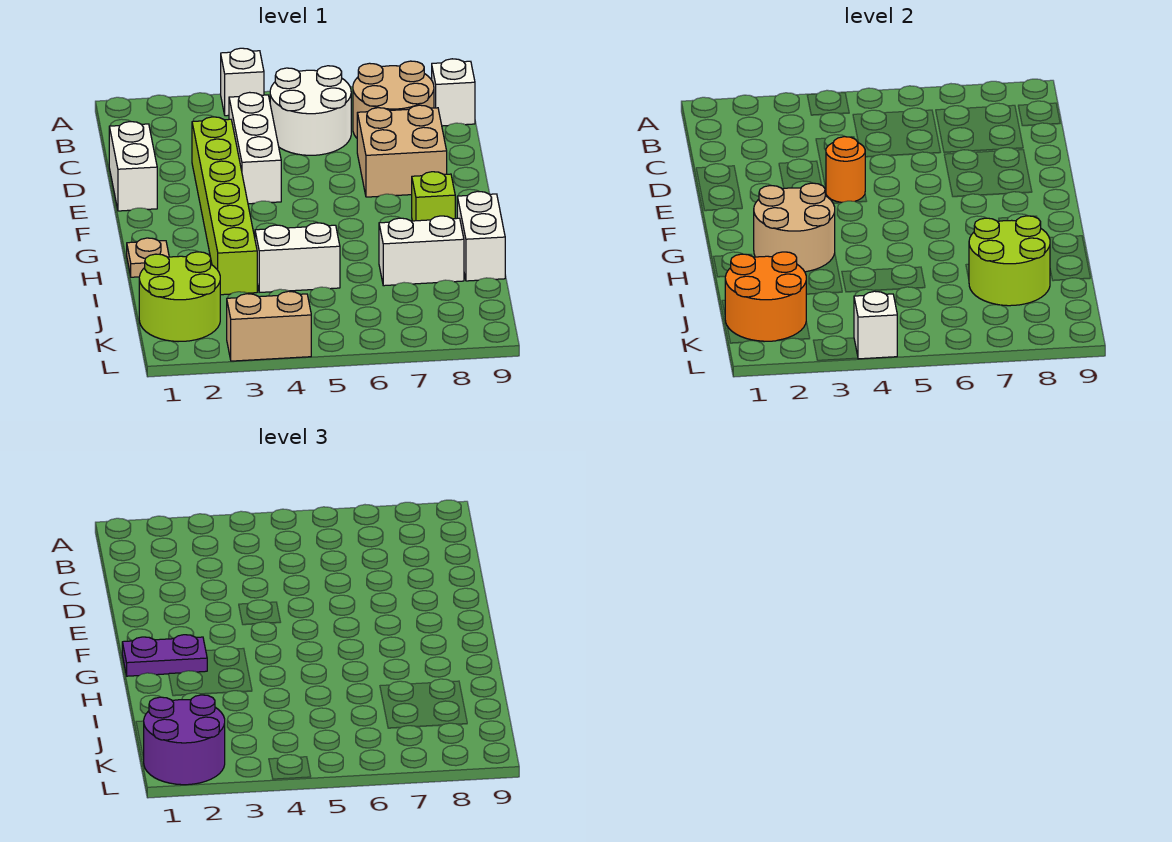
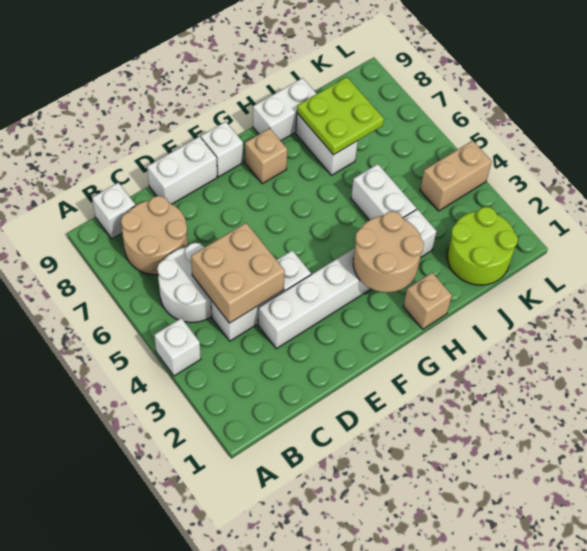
white 1x2 brick [109,122,157,211] -> white 1x2 brick moved to [147,137,217,204]
lime 1x6 brick [192,117,257,295] -> white 1x6 brick [258,209,437,349]
tan 2x2 brick [357,105,447,197] -> tan 2x2 brick moved to [191,223,285,323]
orange 1x1 round brick [826,137,865,202] -> none
purple 1x2 plate [122,635,207,676] -> none
lime 1x1 brick [412,172,455,221] -> tan 1x1 brick [245,128,288,184]
tan 1x1 plate [127,238,169,277] -> tan 1x1 brick [403,273,452,329]
lime 2x2 round brick [969,216,1050,306] -> lime 2x2 plate [297,77,384,155]
orange 2x2 round brick [725,252,806,342] -> none
purple 2x2 round brick [144,695,225,785] -> none
tan 1x2 brick [227,291,311,361] -> tan 1x2 brick turned to [420,141,492,211]
white 1x1 brick [854,291,897,359] -> white 1x1 brick moved to [201,122,243,177]

